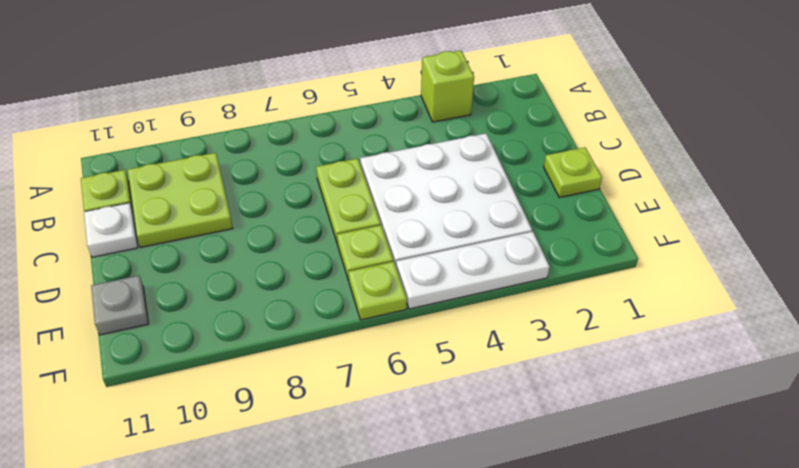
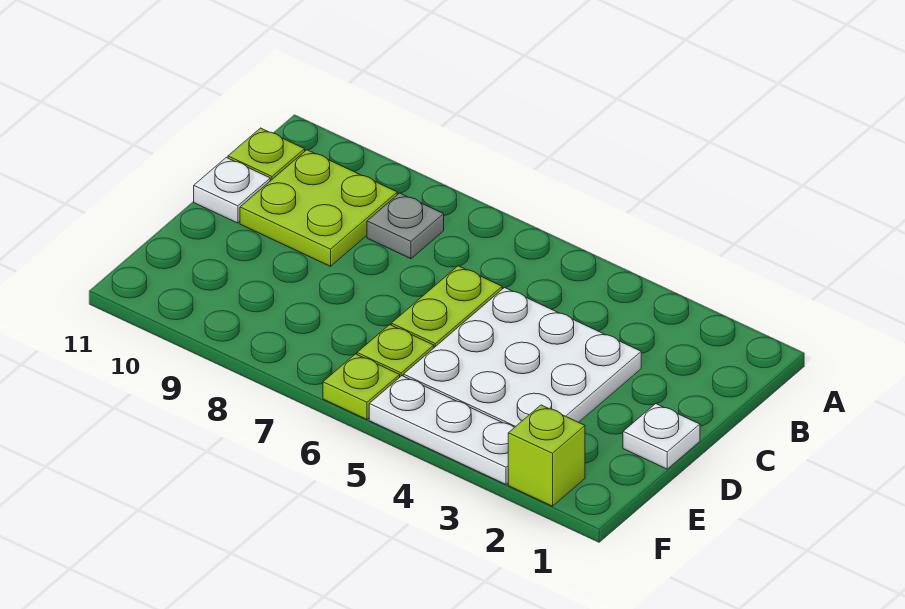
lime 1x1 brick [421,50,474,122] -> lime 1x1 brick moved to [508,405,585,506]
lime 1x1 plate [544,147,602,198] -> white 1x1 plate [623,404,700,469]
grey 1x1 plate [91,276,148,335] -> grey 1x1 plate moved to [367,193,444,259]

